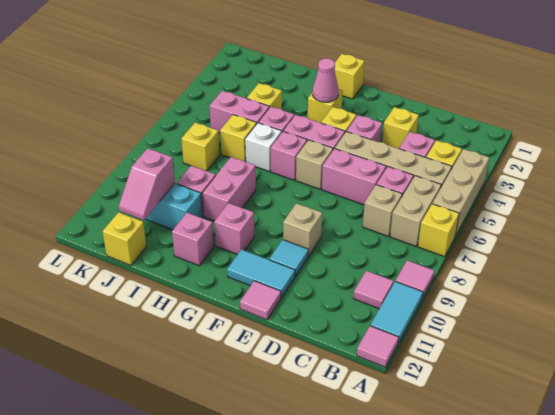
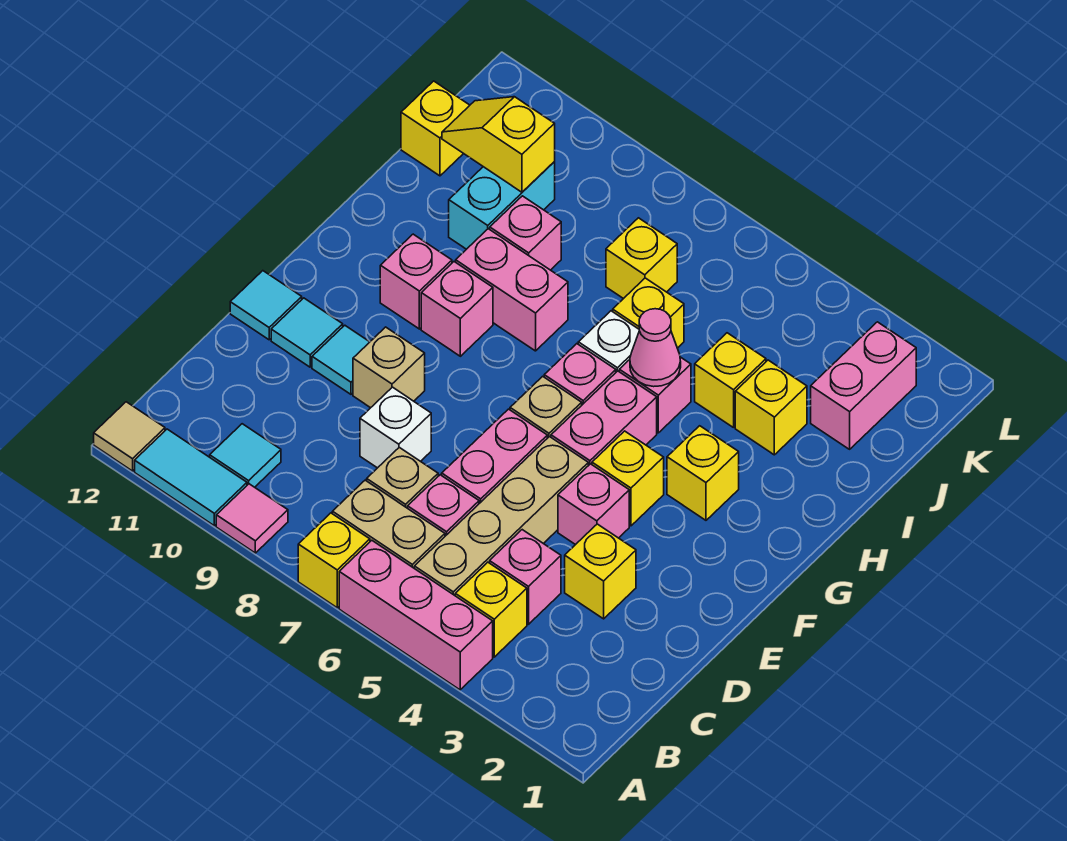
tan 1x3 brick [432,149,489,236] -> pink 1x3 brick [339,540,493,690]
pink 1x1 tile [357,326,399,367] -> tan 1x1 tile [94,402,165,471]
pink 1x1 tile [353,271,394,309] -> cyan 1x1 tile [210,424,281,487]
none -> white 1x1 brick [360,387,431,468]
cyan 1x2 tile [227,250,295,298] -> cyan 1x1 tile [271,298,343,367]
pink 1x1 tile [240,281,281,320] -> cyan 1x1 tile [230,271,302,340]
yellow 1x1 brick [334,54,365,99] -> yellow 1x1 brick moved to [735,360,807,455]
pink 1x1 cone [313,58,339,102] -> pink 1x1 cone moved to [630,309,681,387]
pink 1x1 brick [172,213,214,266] -> pink 1x1 brick moved to [421,262,493,356]
pink 1x2 brick [210,91,269,133] -> pink 1x2 brick moved to [811,322,916,449]
pink 1x2 slope [119,148,175,220] -> yellow 1x2 slope [442,97,555,192]

